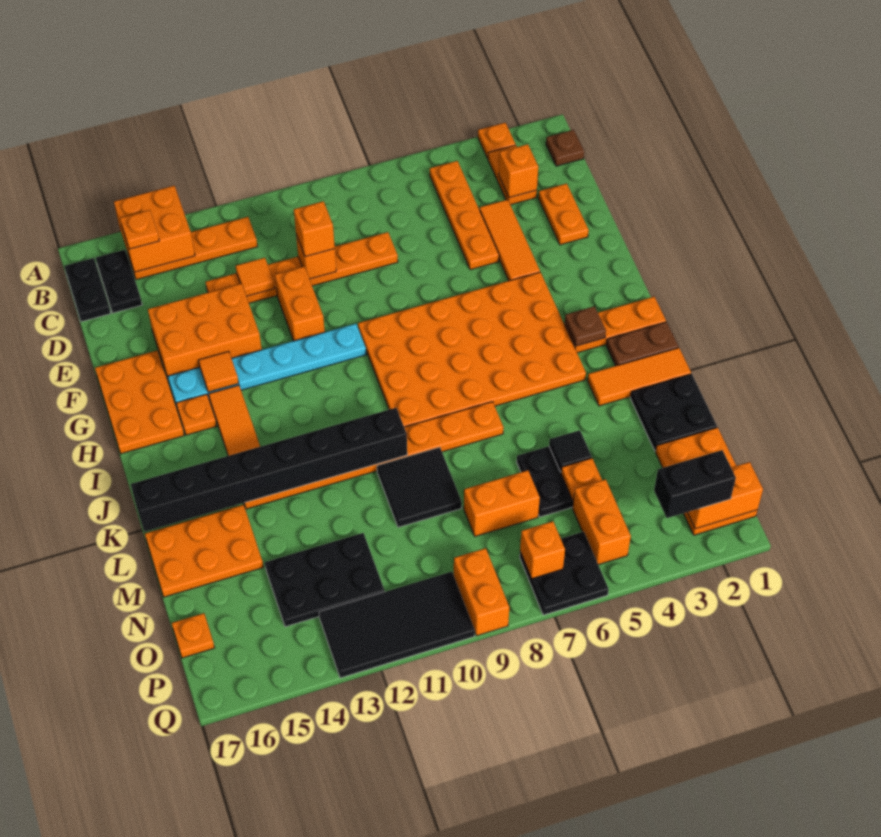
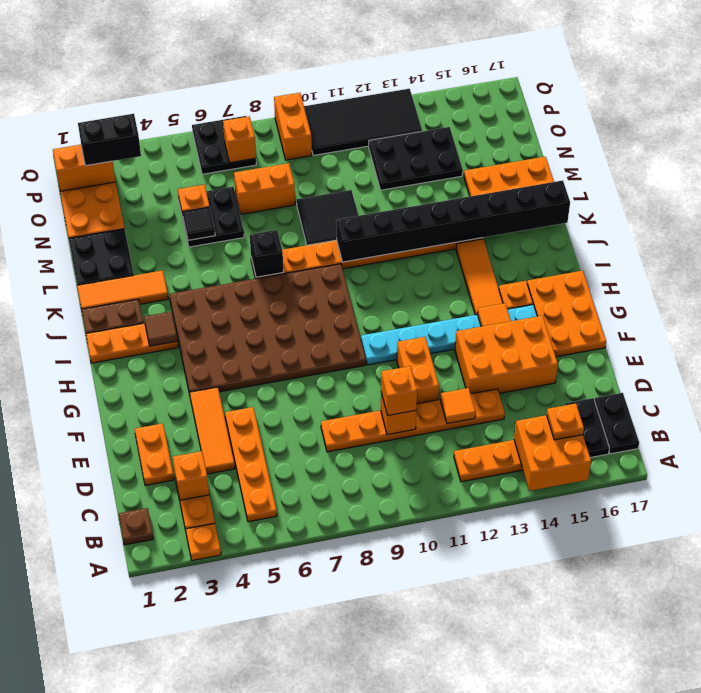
orange 4x6 plate [358,272,586,427] -> brown 4x6 plate [169,264,366,394]
brown 1x1 plate [565,306,606,346] -> brown 1x1 tile [144,312,178,346]
none -> black 1x1 brick [250,230,283,277]
orange 1x2 brick [572,479,631,565] -> none
orange 1x1 plate [172,613,215,658] -> none

